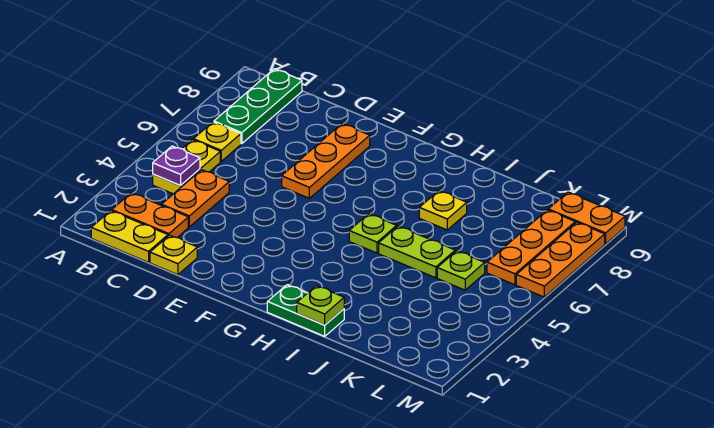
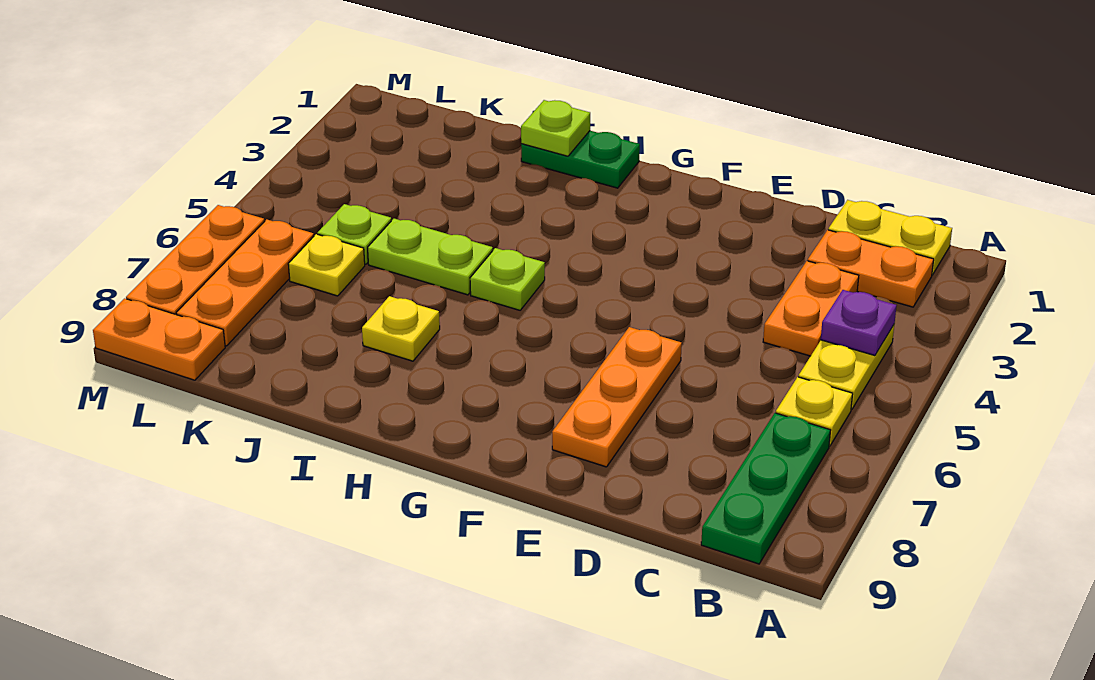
yellow 1x1 plate [150,235,197,275] -> yellow 1x1 plate moved to [288,234,365,296]

